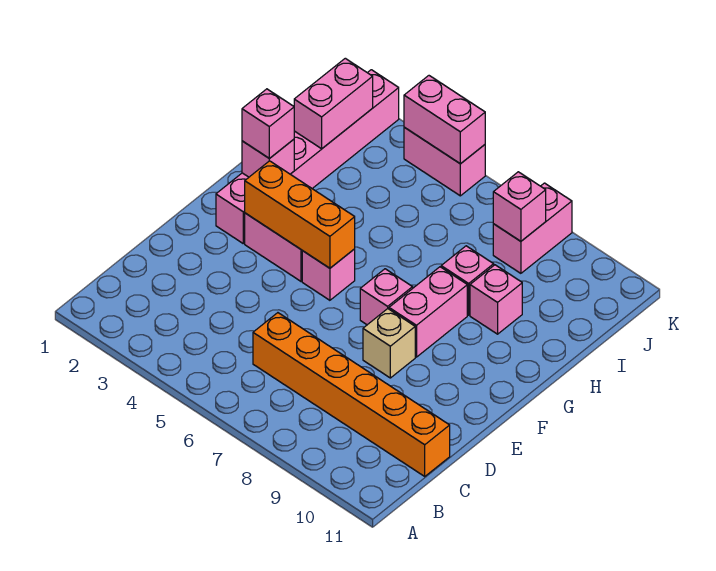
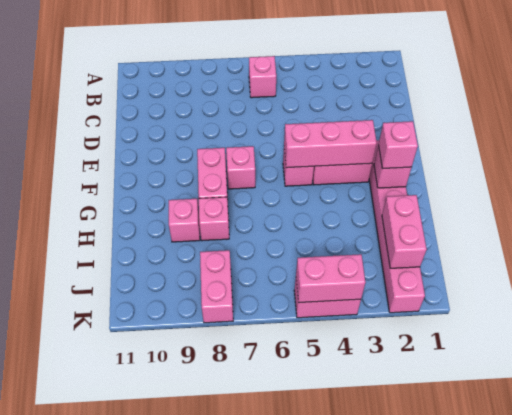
orange 1x6 brick [253,313,450,476] -> none
tan 1x1 brick [363,309,415,378] -> none
orange 1x3 brick [245,161,355,268] -> pink 1x3 brick [284,120,377,168]
pink 1x1 brick [493,172,546,241] -> pink 1x1 brick moved to [249,56,276,98]

